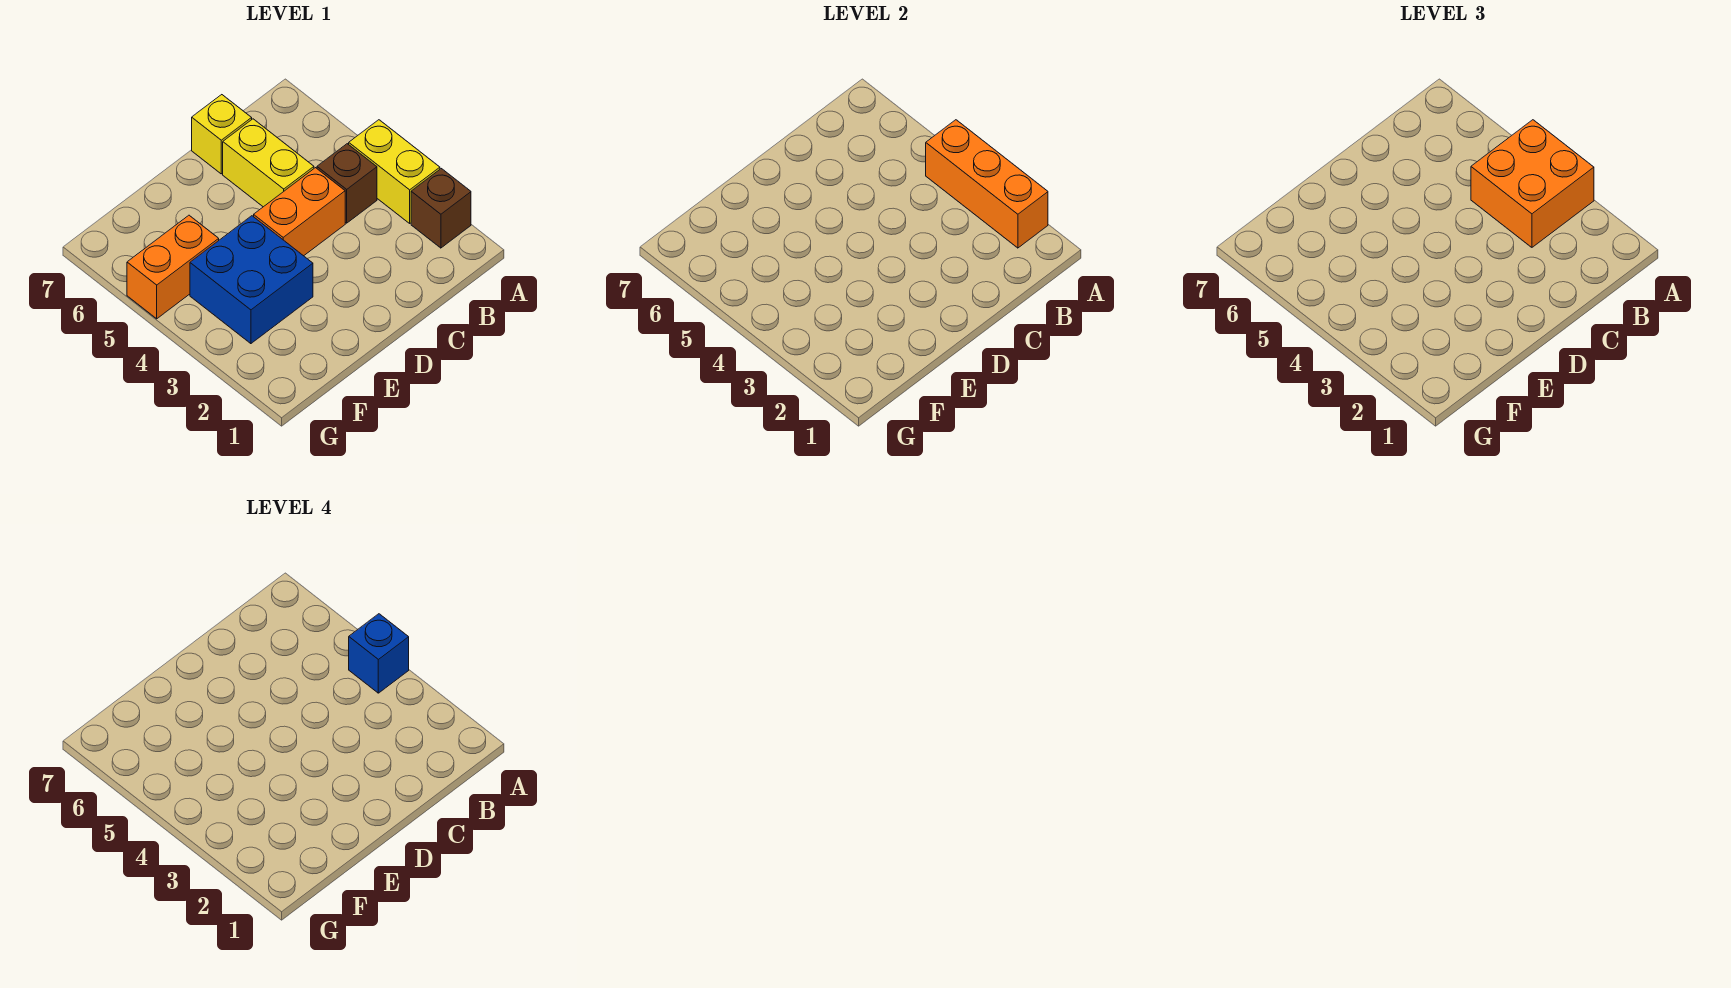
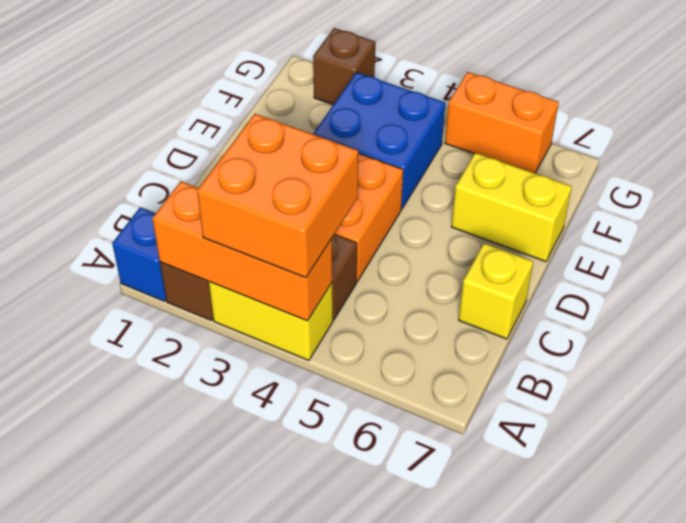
blue 1x1 brick [349,614,409,693] -> blue 1x1 brick moved to [112,207,166,301]
yellow 1x2 brick [223,119,314,207] -> yellow 1x2 brick moved to [451,153,572,262]
orange 1x2 brick [127,215,219,319] -> orange 1x2 brick turned to [445,72,559,173]
none -> brown 1x1 brick [313,28,375,105]

